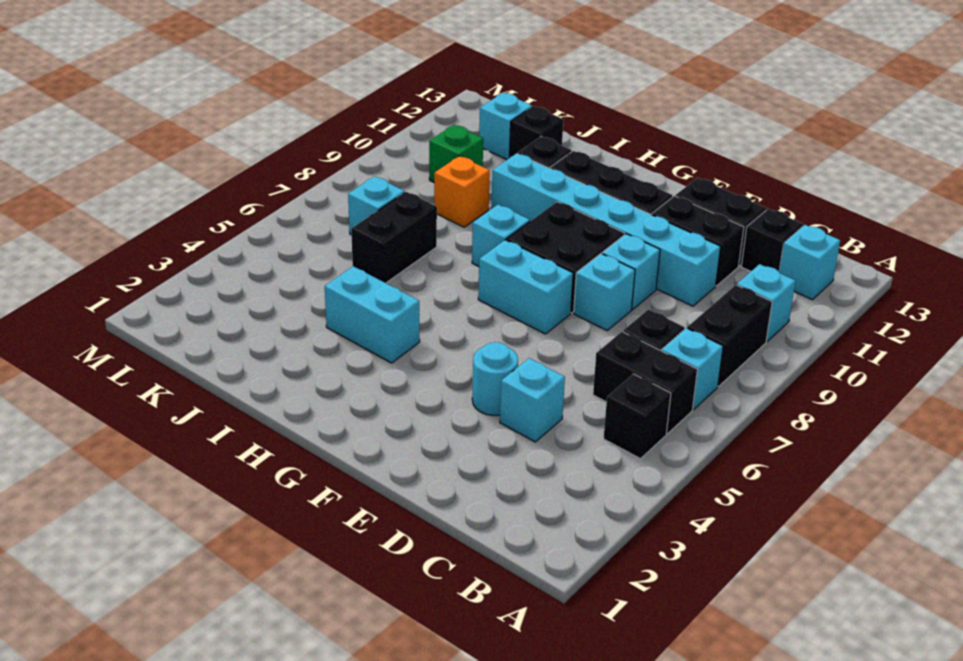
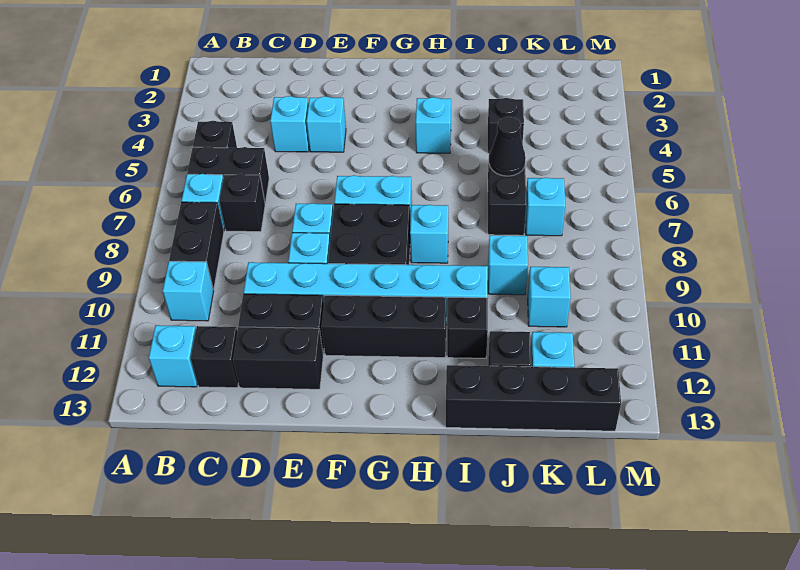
cyan 1x1 round brick [472,342,518,416] -> cyan 1x1 brick [306,96,346,152]
cyan 1x2 brick [325,266,420,363] -> cyan 1x1 brick [416,97,451,153]
none -> black 1x4 brick [446,365,621,431]
none -> black 1x1 brick [488,98,524,154]
none -> black 1x1 cone [489,117,526,176]
orange 1x1 brick [434,156,490,227] -> cyan 1x1 brick [488,235,528,295]
green 1x1 brick [429,125,483,182] -> cyan 1x1 brick [528,267,571,327]

